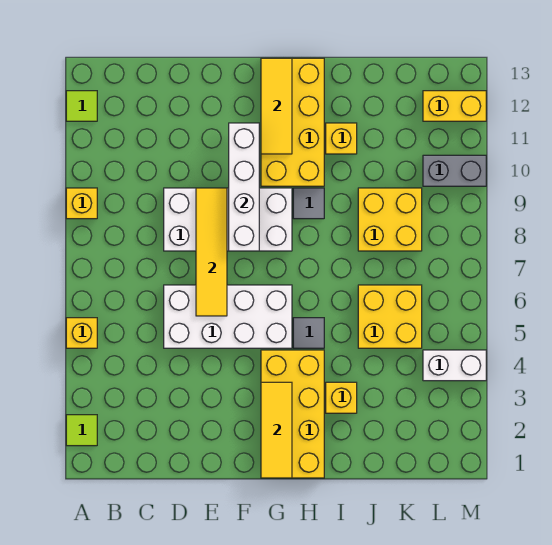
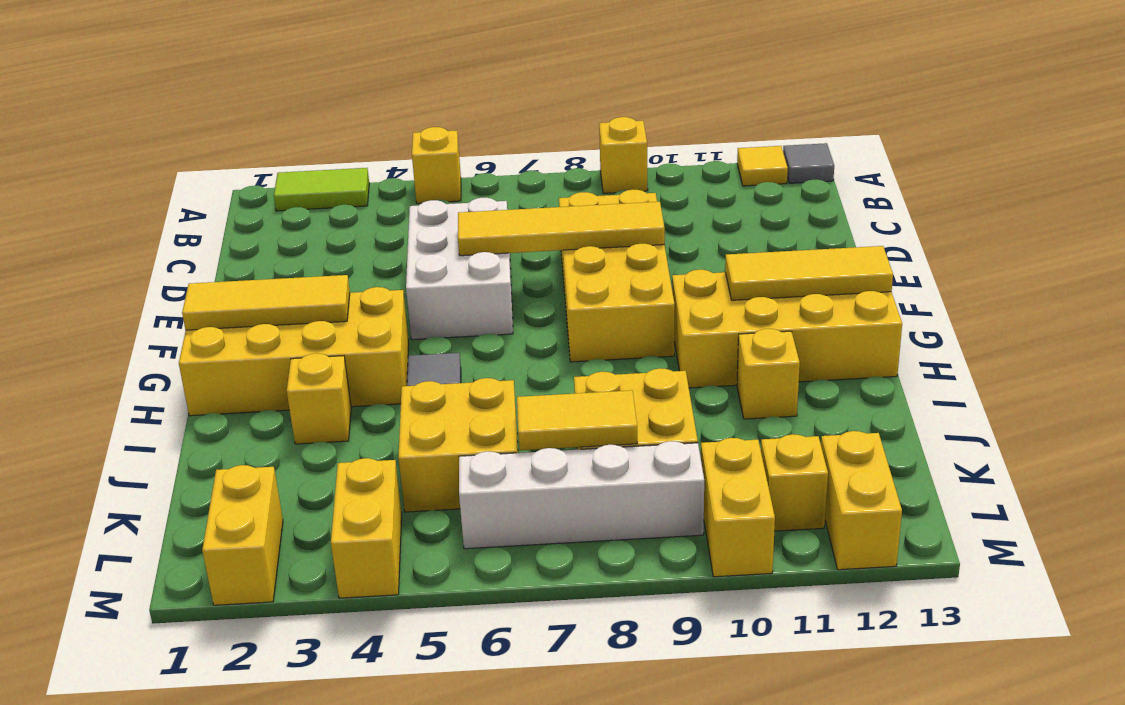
lime 1x1 tile [66,415,97,446] -> lime 1x2 tile [274,168,369,211]
lime 1x1 tile [66,91,97,121] -> yellow 1x1 tile [737,146,788,186]
white 2x4 brick [164,285,292,348] -> white 2x3 brick [406,198,513,340]
white 2x4 brick [164,188,292,251] -> yellow 2x4 brick [559,189,675,362]
white 1x4 brick [229,123,259,251] -> white 1x4 brick moved to [459,441,704,549]
grey 1x1 tile [293,188,324,219] -> grey 1x1 tile moved to [783,143,834,183]
none -> yellow 1x2 tile [517,390,637,450]
none -> yellow 1x2 brick [202,465,283,605]
white 1x2 brick [423,350,486,381] -> yellow 1x2 brick [331,458,402,598]
grey 1x2 brick [423,155,486,186] -> yellow 1x2 brick [701,438,775,577]
none -> yellow 1x1 brick [761,434,828,531]

